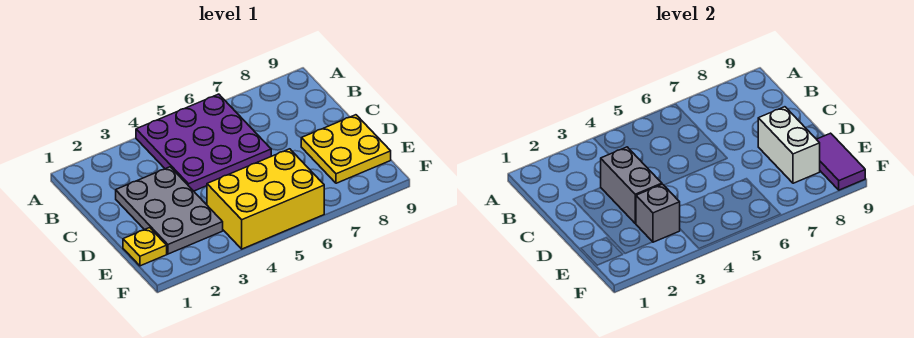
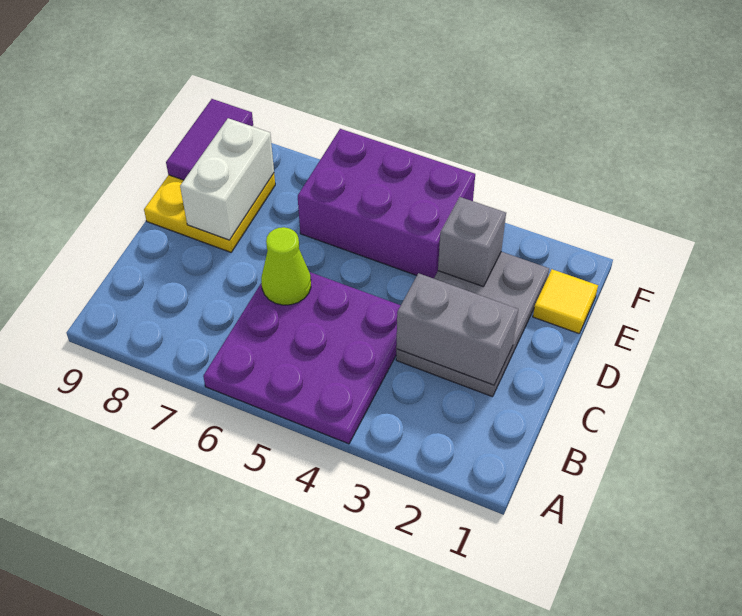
grey 1x2 brick [601,147,662,223] -> grey 1x2 brick turned to [396,273,518,385]
none -> lime 1x1 cone [261,227,311,305]
yellow 1x1 plate [123,228,167,266] -> yellow 1x1 tile [533,269,598,333]
yellow 2x3 brick [207,149,324,249] -> purple 2x3 brick [298,129,475,279]

